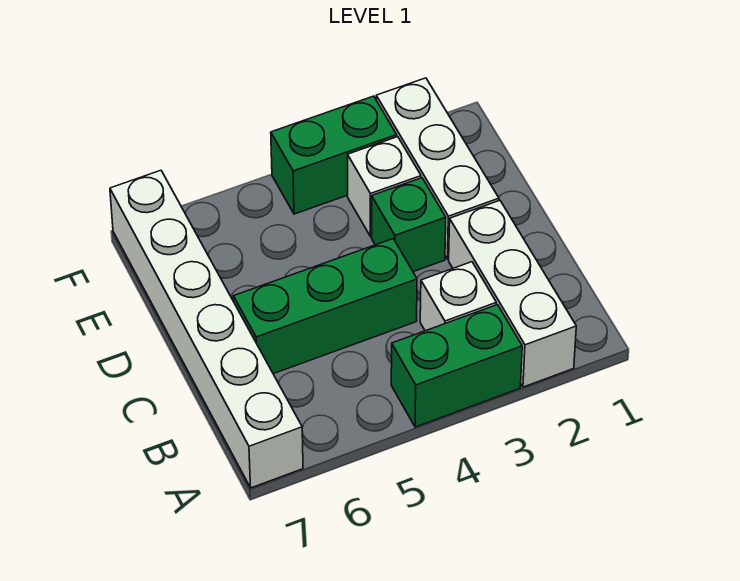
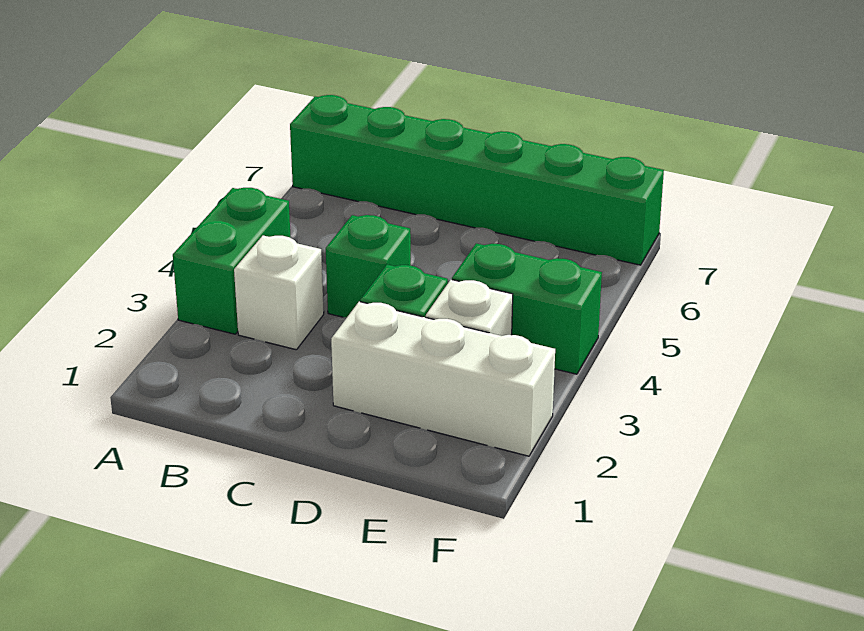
white 1x3 brick [449,200,576,387] -> none
white 1x6 brick [110,170,303,488] -> green 1x6 brick [290,95,664,265]
green 1x3 brick [233,239,417,374] -> green 1x1 brick [326,215,411,317]
green 1x2 brick [271,96,397,214] -> green 1x2 brick turned to [452,243,602,374]

